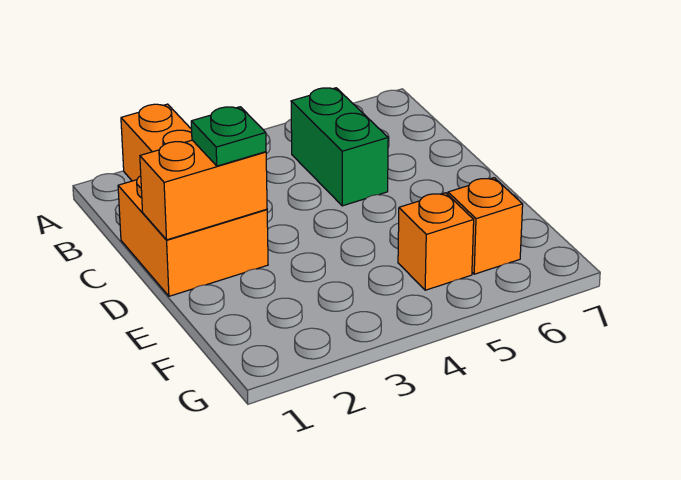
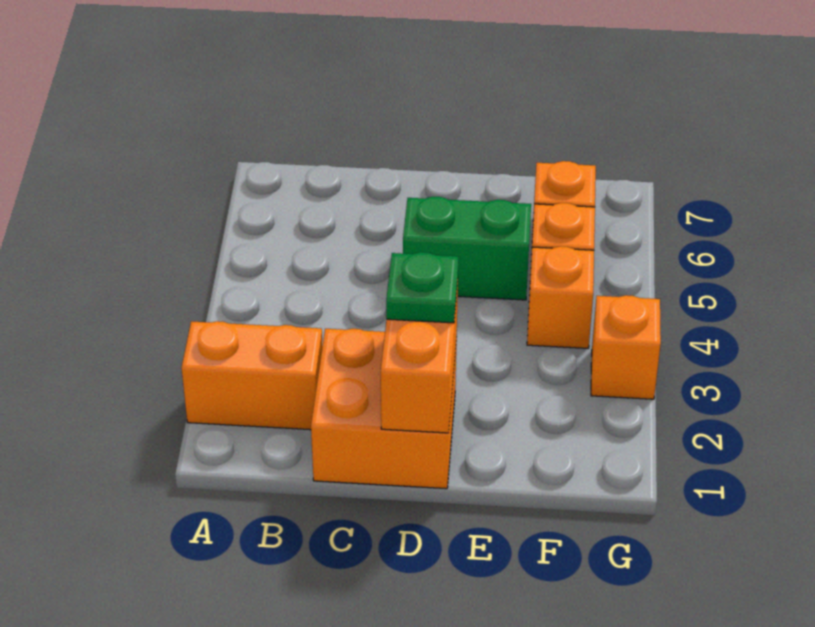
green 1x2 brick [291,88,388,206] -> green 1x2 brick moved to [403,197,531,300]
none -> orange 1x1 brick [527,246,594,348]
none -> orange 1x1 brick [591,295,661,399]

